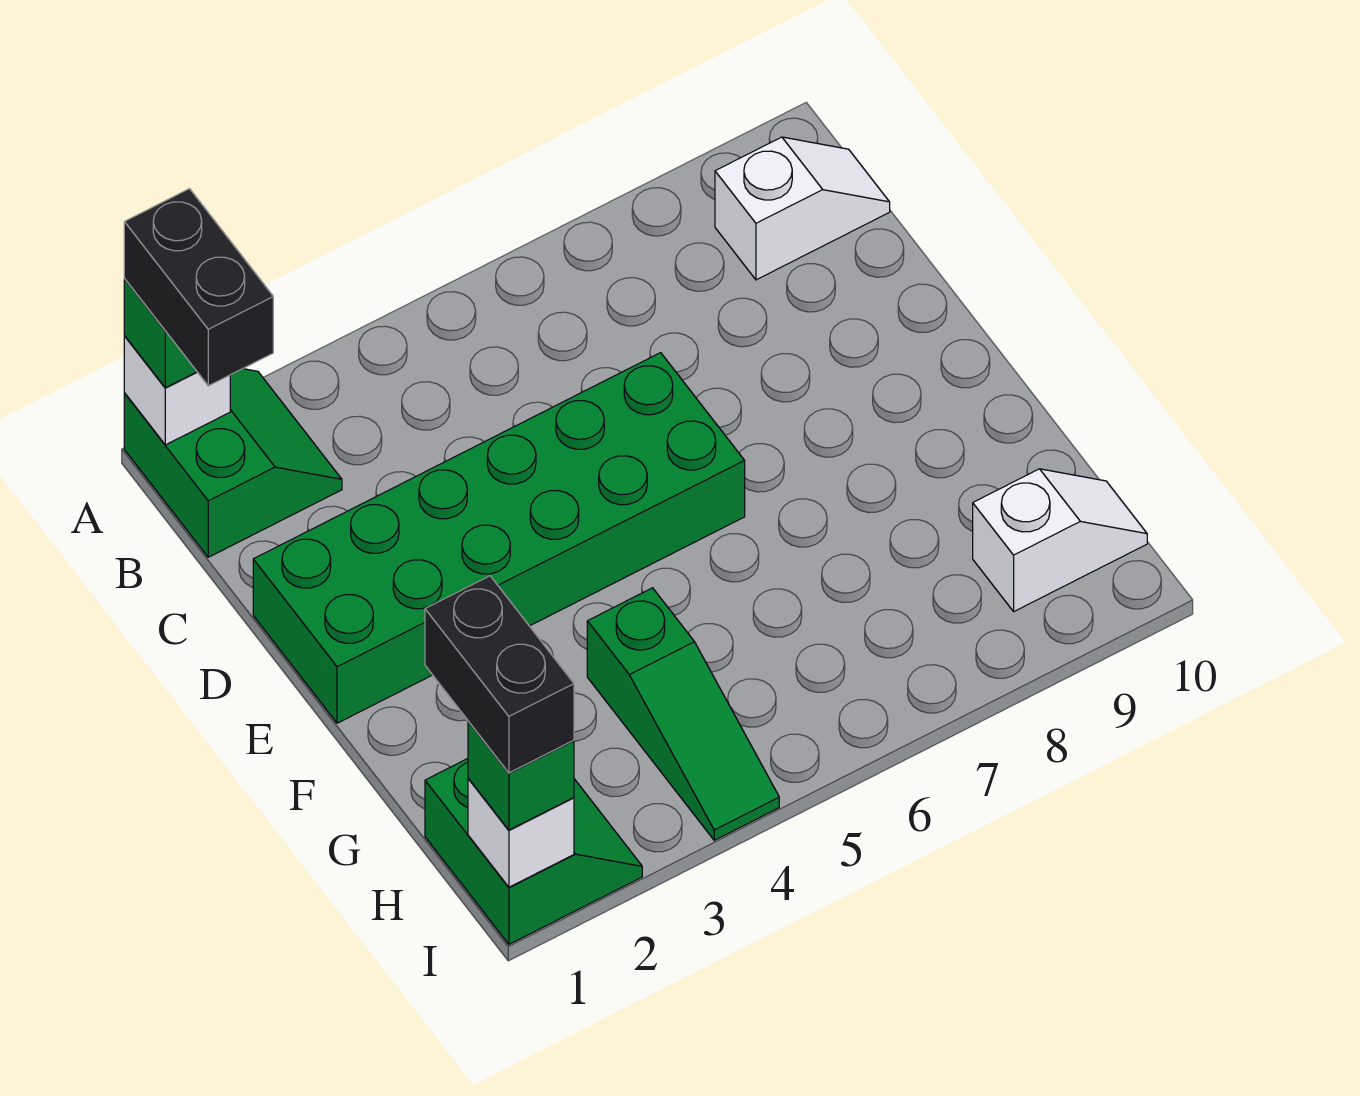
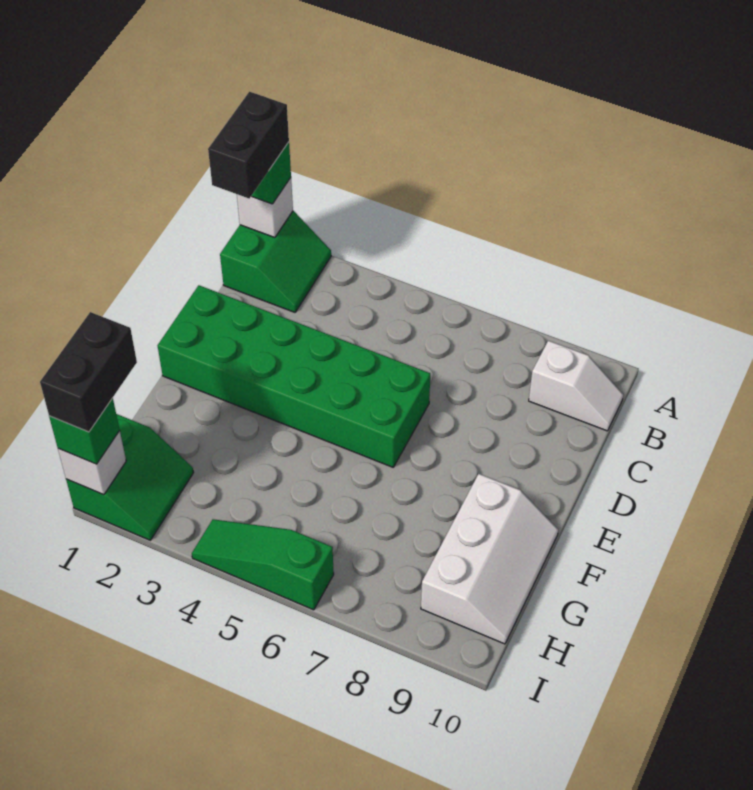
green 1x3 slope [587,588,779,840] -> green 1x3 slope turned to [192,519,334,610]
white 1x2 slope [973,469,1147,611] -> white 2x3 slope [421,474,558,644]

